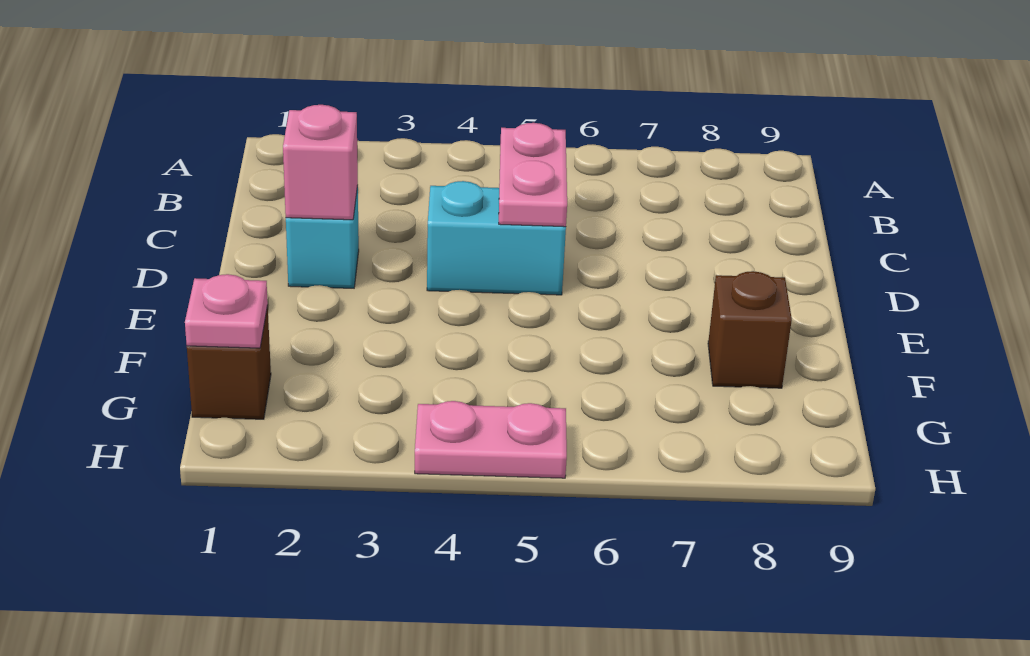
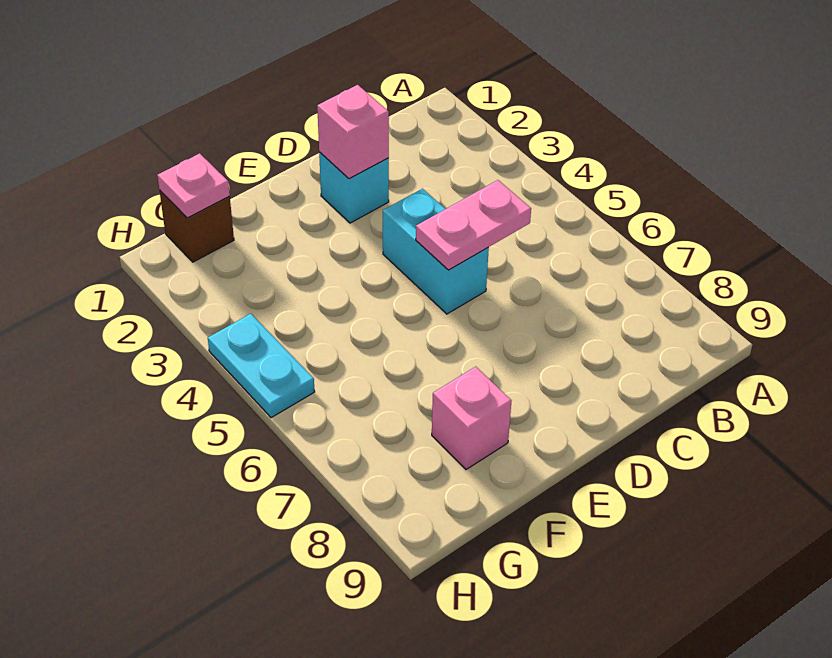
brown 1x1 brick [708,271,792,388] -> pink 1x1 brick [432,367,511,470]
pink 1x2 plate [415,401,567,478] -> cyan 1x2 plate [208,314,315,418]

